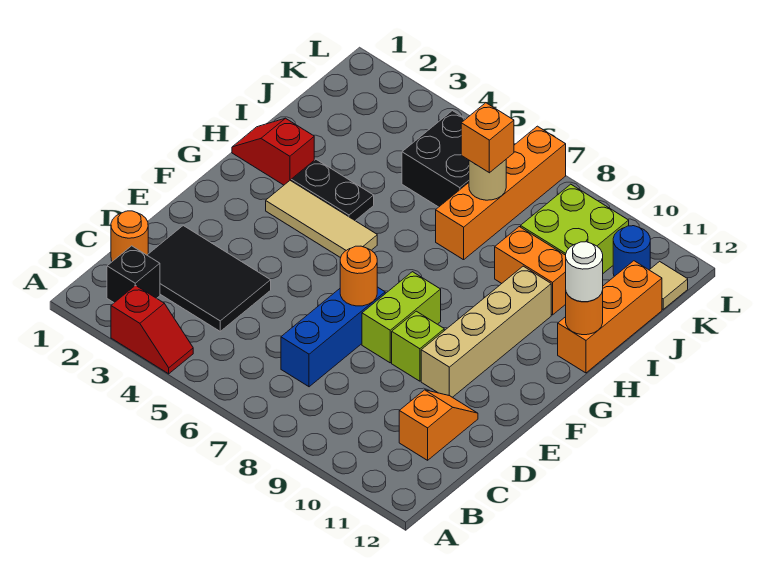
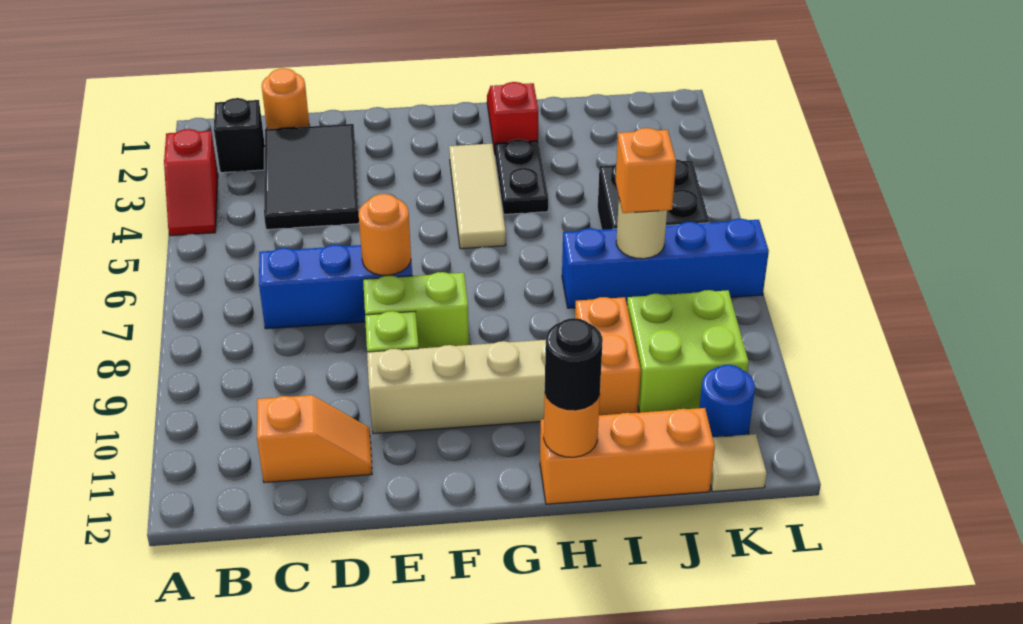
white 1x1 round brick [566,242,603,302] -> black 1x1 round brick [545,318,603,410]
orange 1x4 brick [436,126,566,260] -> blue 1x4 brick [562,219,769,308]

